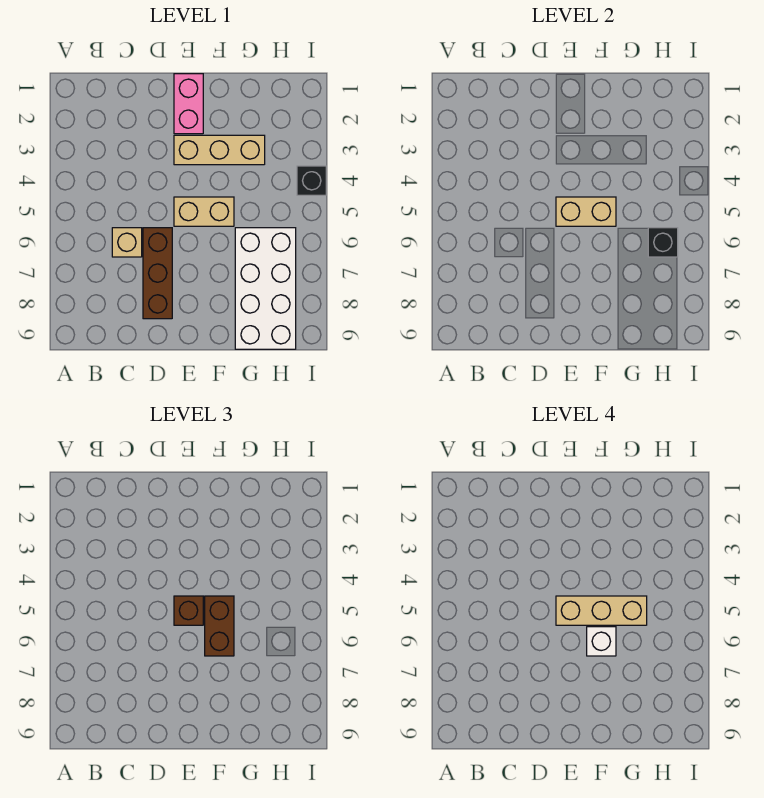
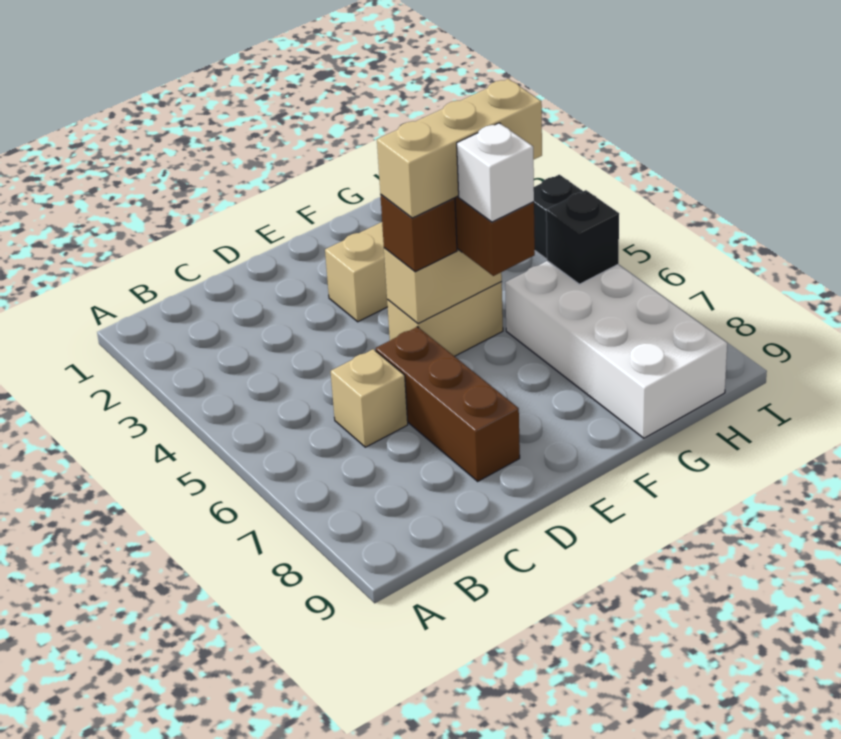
pink 1x2 brick [174,74,203,134] -> none

